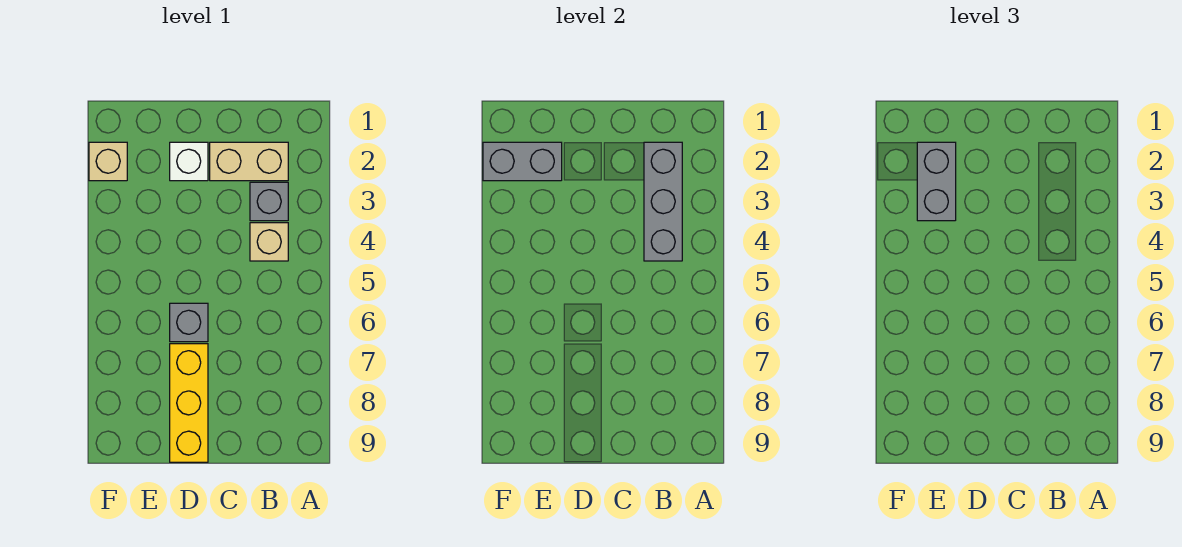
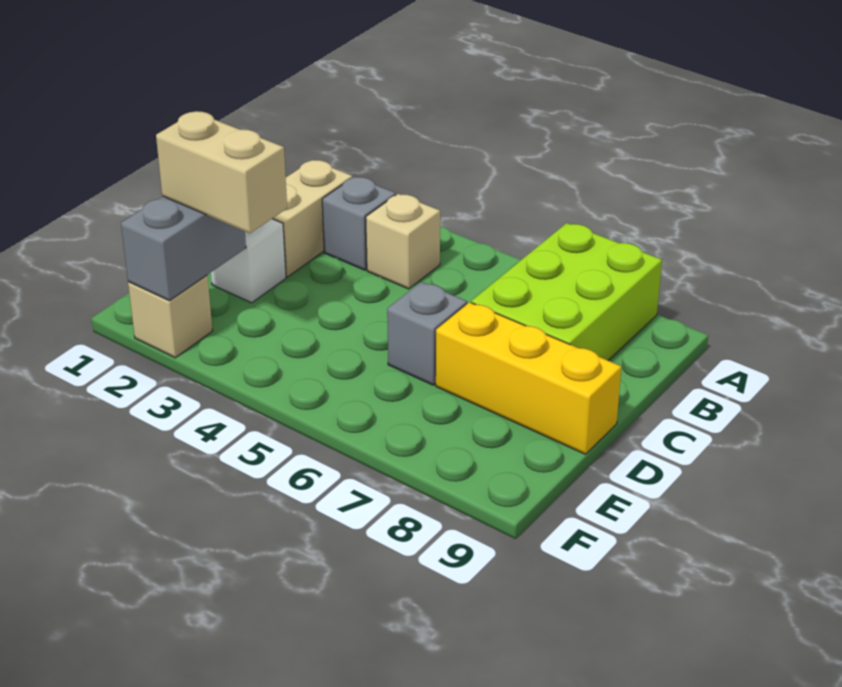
none -> lime 2x3 brick [471,223,662,360]
grey 1x3 brick [644,142,682,261] -> none
grey 1x2 brick [917,142,956,221] -> tan 1x2 brick [156,111,287,233]

